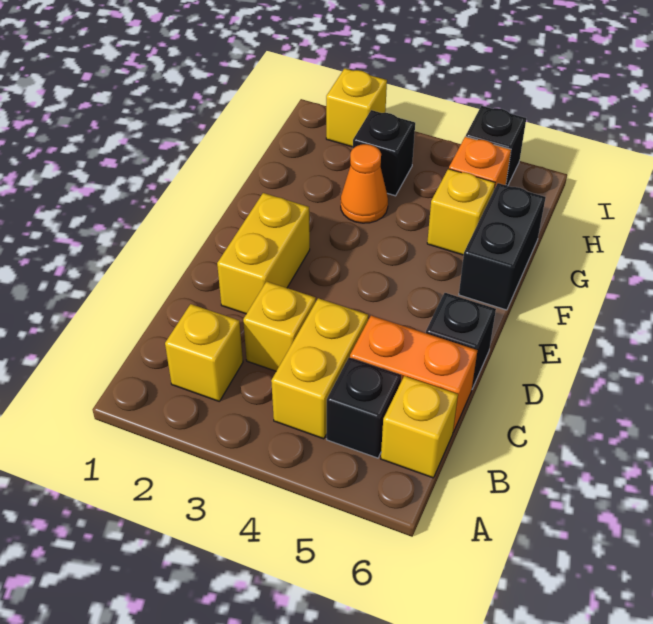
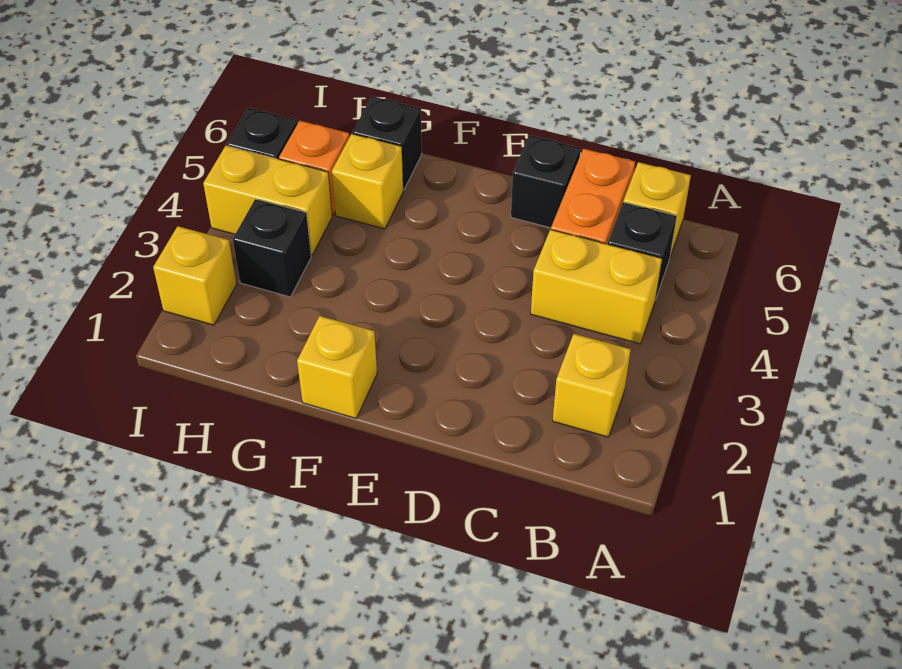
yellow 1x1 brick [243,281,316,371] -> yellow 1x1 brick moved to [297,316,377,418]
yellow 1x2 brick [217,193,310,314] -> yellow 1x2 brick moved to [203,146,332,255]
black 1x2 brick [459,183,546,310] -> black 1x1 brick [353,96,422,190]
orange 1x1 cone [341,144,388,223] -> none

